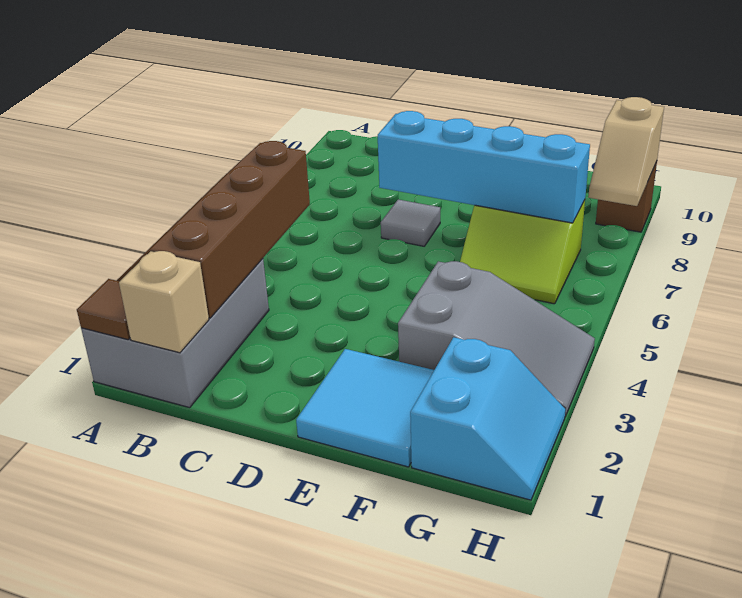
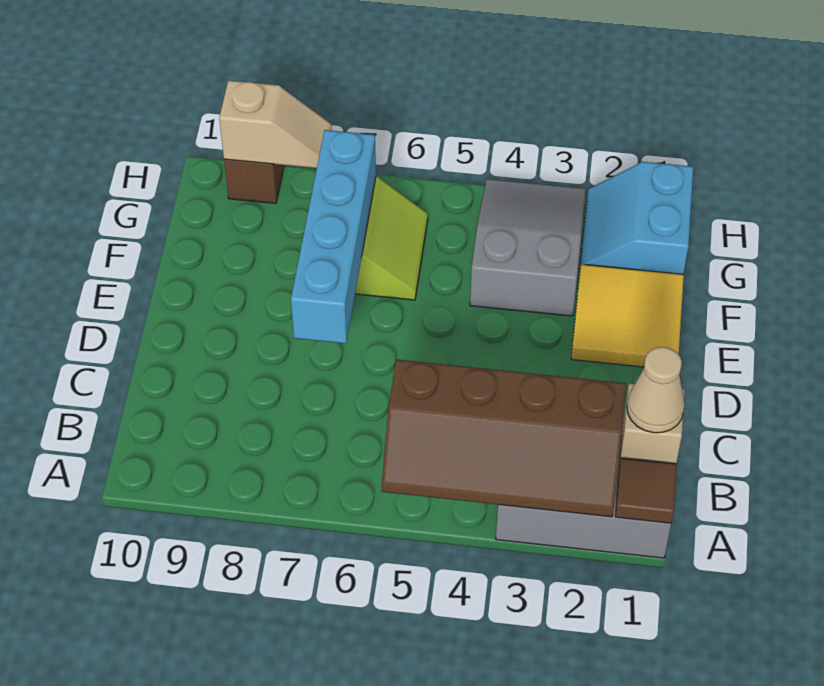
none -> tan 1x1 cone [627,347,685,433]
grey 1x1 tile [381,199,440,246] -> none
cyan 2x2 tile [296,349,434,467] -> yellow 2x2 tile [571,264,684,367]
cyan 2x2 slope [410,337,565,500] -> cyan 2x2 slope turned to [581,162,693,274]

